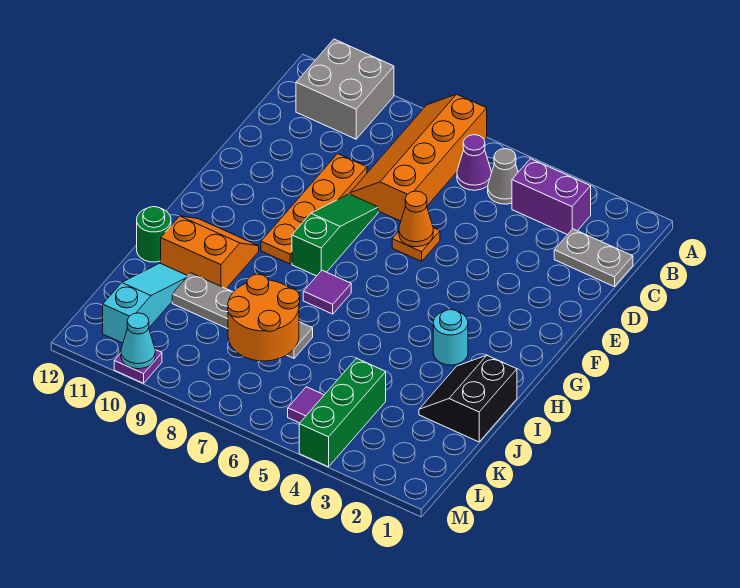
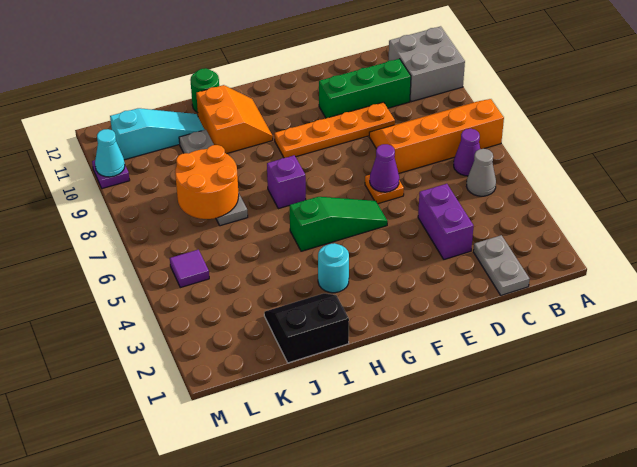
purple 1x2 brick [512,159,591,235] -> purple 1x2 brick moved to [418,184,474,259]
orange 1x1 cone [399,191,433,247] -> purple 1x1 cone [370,144,399,192]
green 1x3 slope [292,194,378,276] -> green 1x3 slope moved to [289,197,388,251]
purple 1x1 tile [303,270,351,314] -> purple 1x1 brick [267,155,306,209]
green 1x3 brick [299,358,386,467] -> green 1x3 brick moved to [319,59,411,118]

